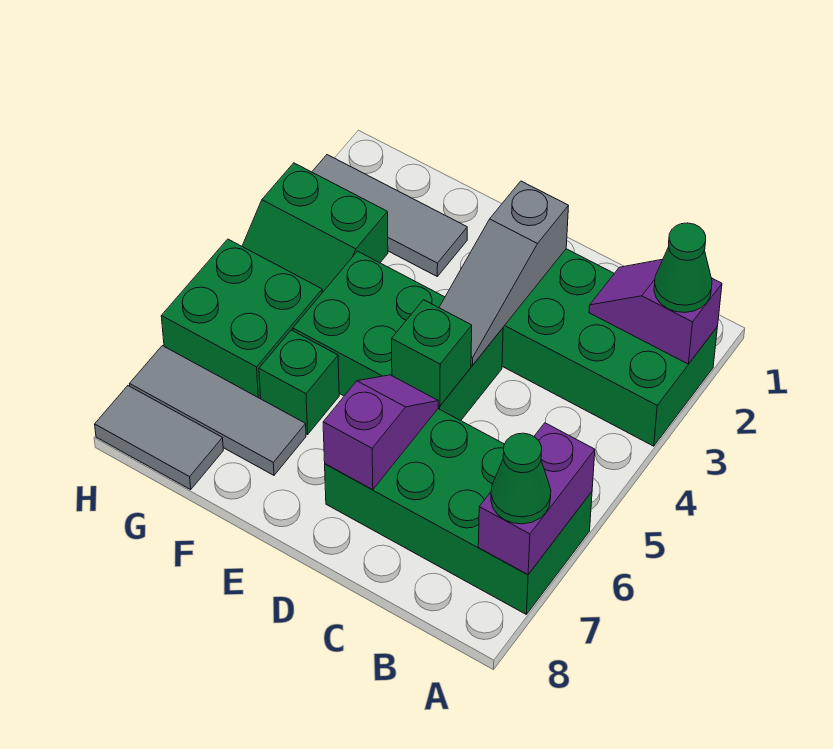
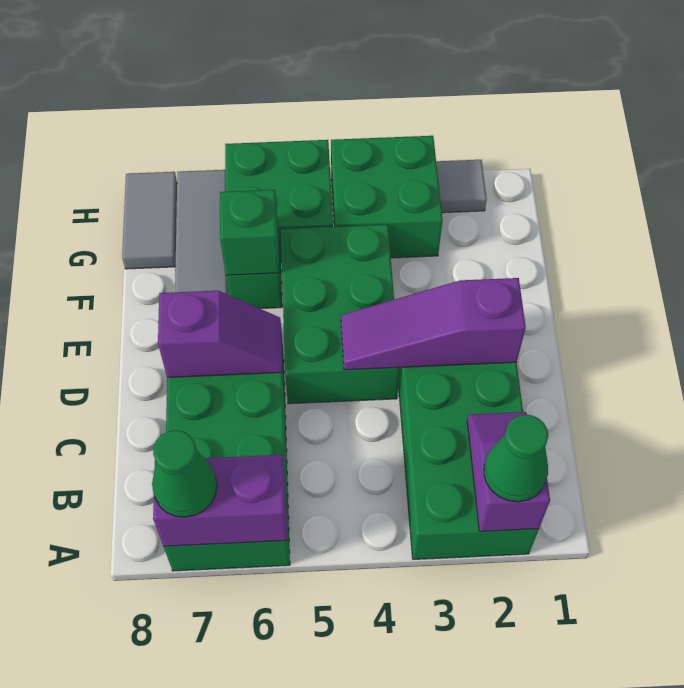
grey 1x3 slope [439,181,568,365] -> purple 1x3 slope [341,278,526,370]
green 1x1 brick [392,300,472,406] -> green 1x1 brick moved to [220,190,279,275]
grey 1x3 tile [312,155,467,276] -> grey 1x1 tile [436,160,487,213]
green 2x2 slope [242,163,388,293] -> green 2x2 brick [331,136,442,258]

